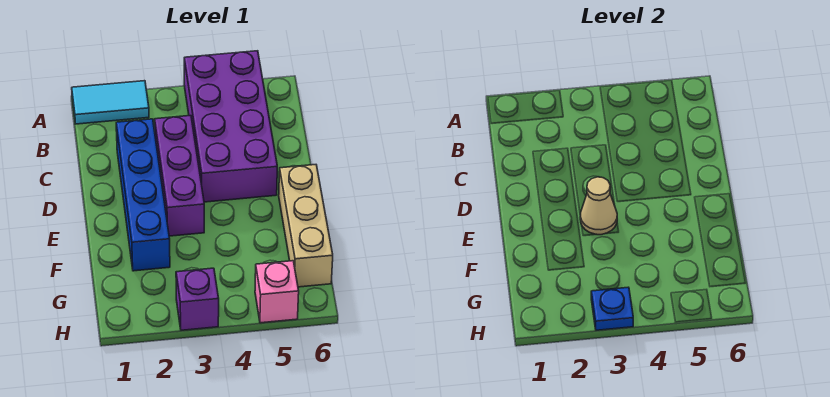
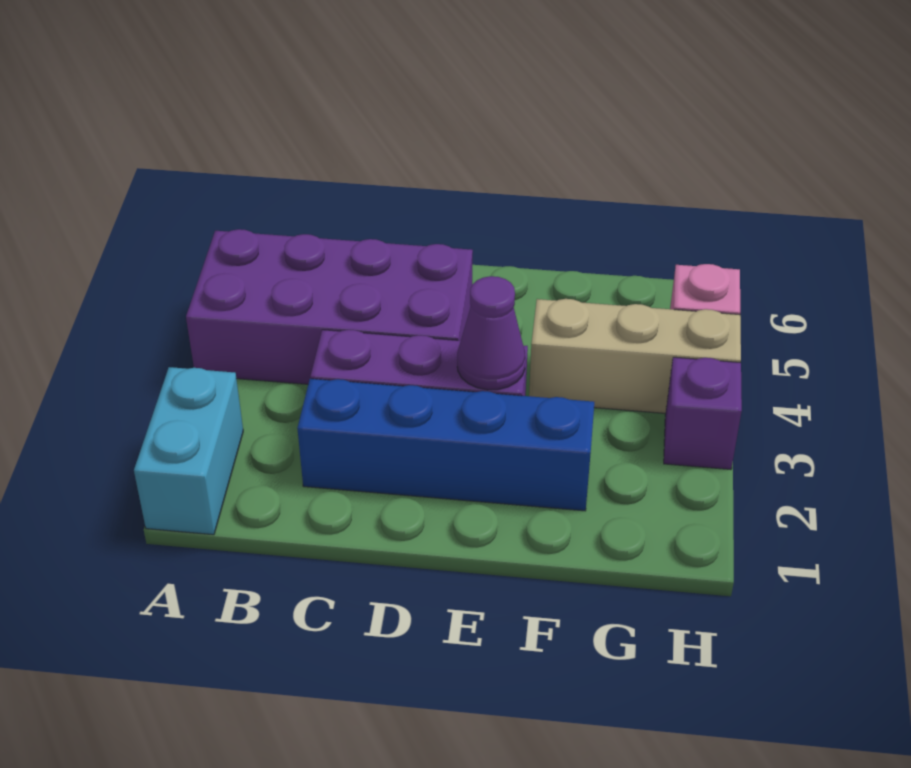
cyan 1x2 tile [72,81,149,124] -> cyan 1x2 brick [134,367,243,535]
tan 1x1 cone [580,177,617,235] -> purple 1x1 cone [457,276,525,390]
tan 1x3 brick [279,165,333,287] -> tan 1x3 brick moved to [529,299,741,413]
blue 1x1 plate [591,287,633,330] -> none

